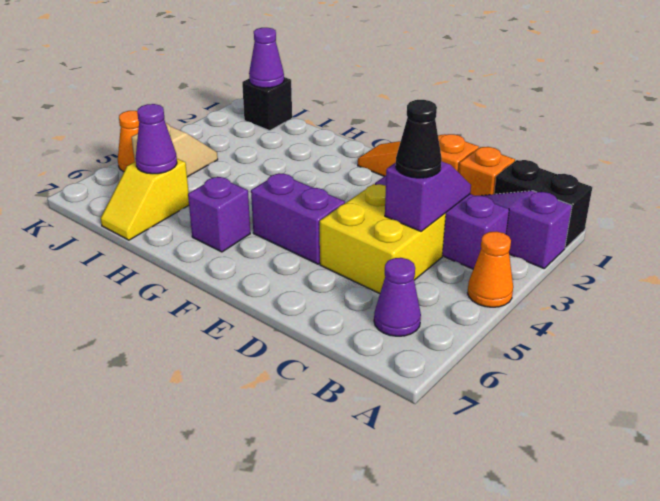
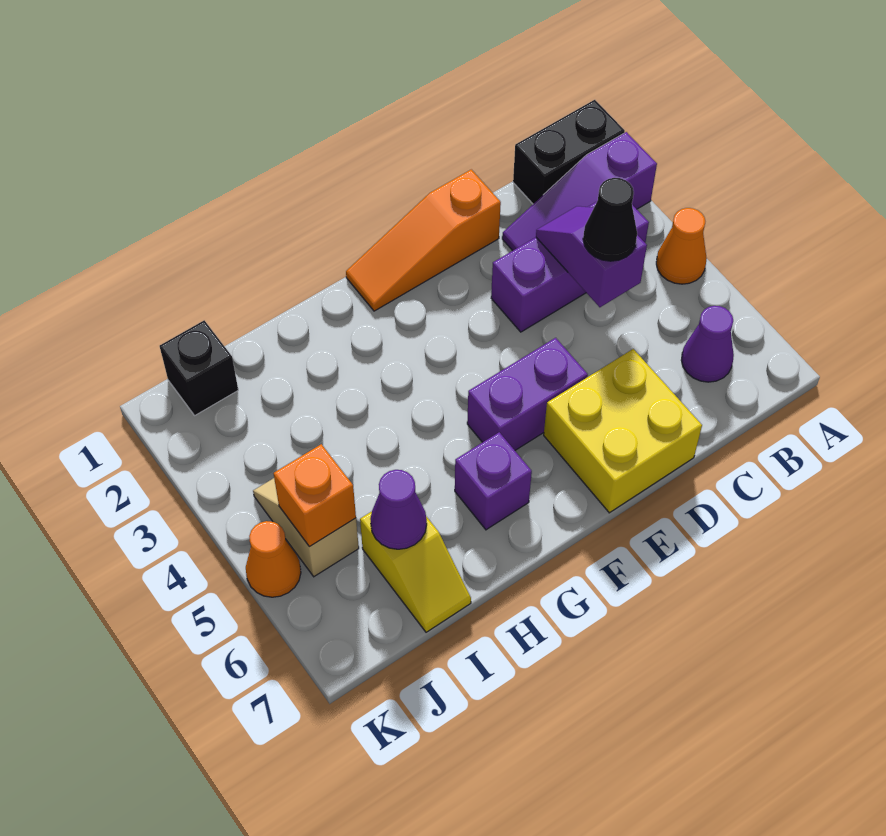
orange 1x1 brick [459,147,515,196] -> orange 1x1 brick moved to [274,444,356,547]
yellow 2x2 brick [320,184,446,294] -> yellow 2x2 brick moved to [544,349,702,513]
purple 1x1 cone [249,28,284,88] -> none

